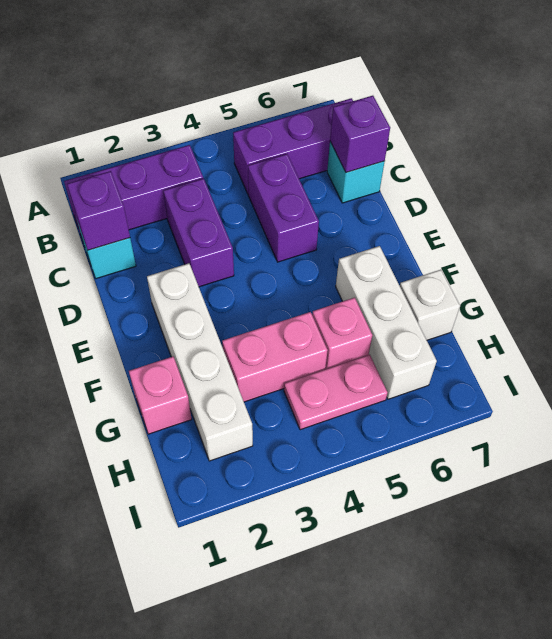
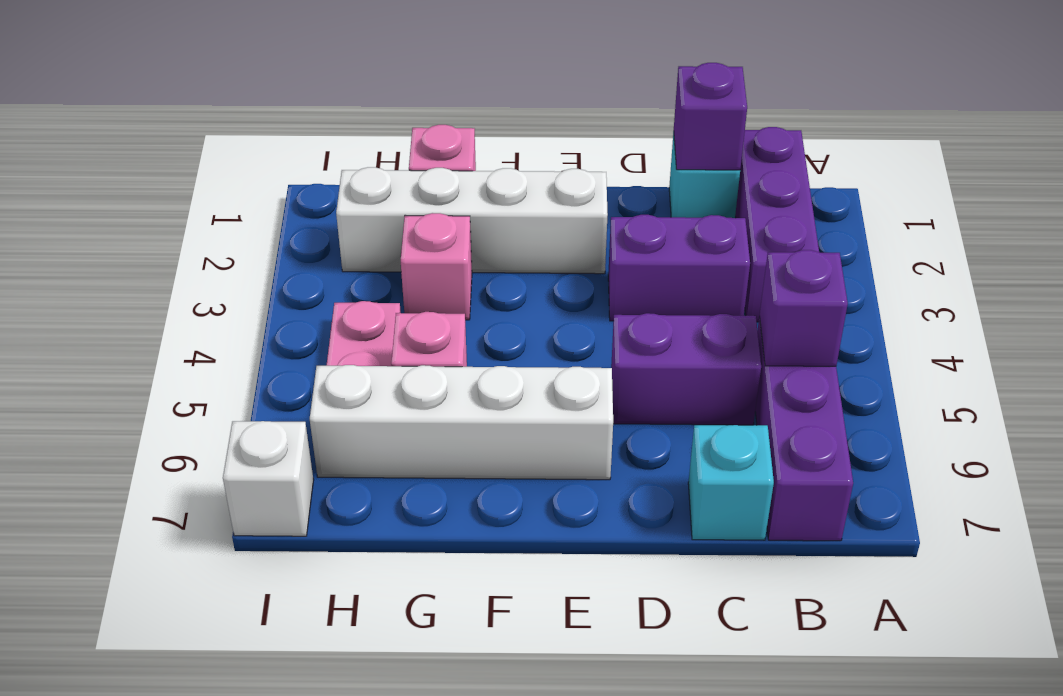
purple 1x1 brick [330,96,390,173] -> purple 1x1 brick moved to [759,250,848,366]
white 1x3 brick [336,246,437,399] -> white 1x4 brick [310,365,613,480]
pink 1x2 brick [222,312,328,402] -> pink 1x1 brick [401,213,472,320]
white 1x1 brick [400,270,460,340] -> white 1x1 brick moved to [223,421,314,536]

